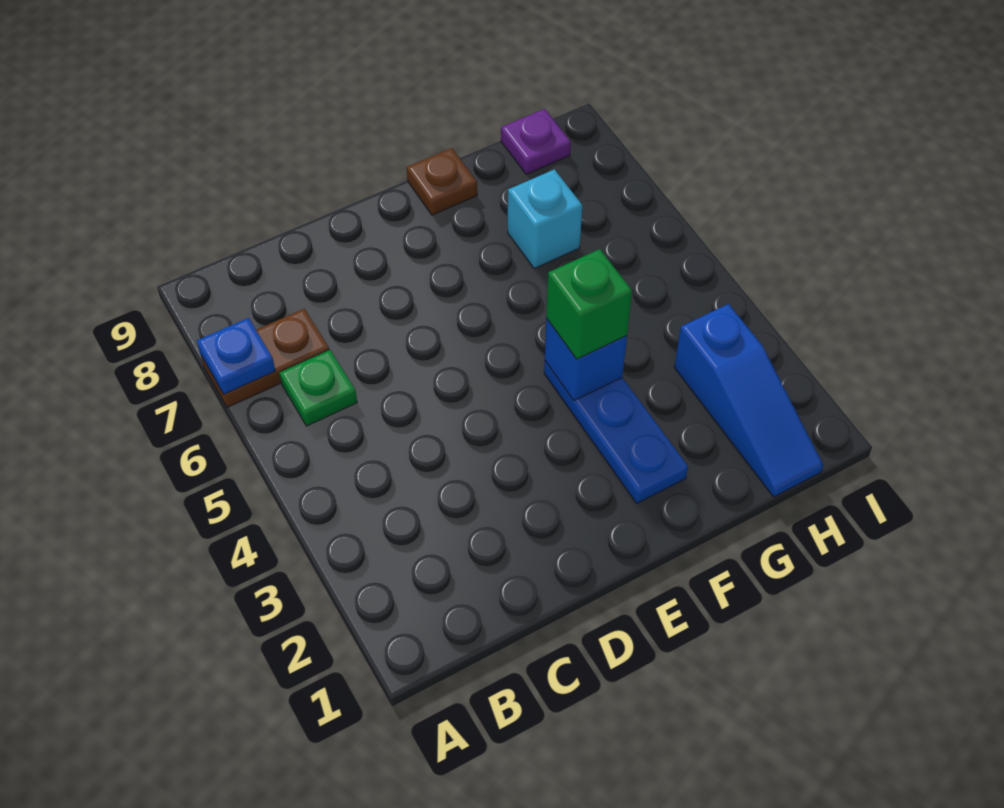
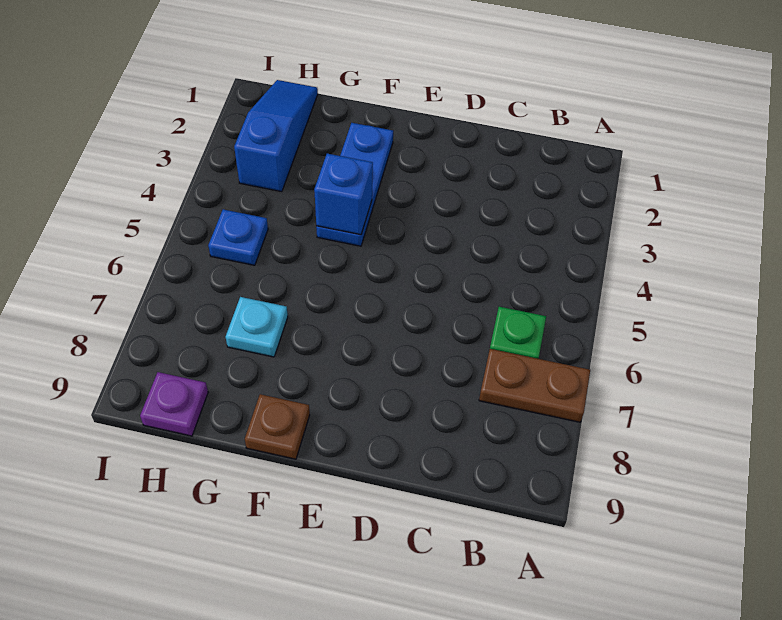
blue 1x1 plate [197,318,275,394] -> blue 1x1 plate moved to [208,209,268,265]
green 1x1 brick [546,249,632,359] -> none
cyan 1x1 brick [508,169,582,268] -> cyan 1x1 plate [226,297,288,357]

